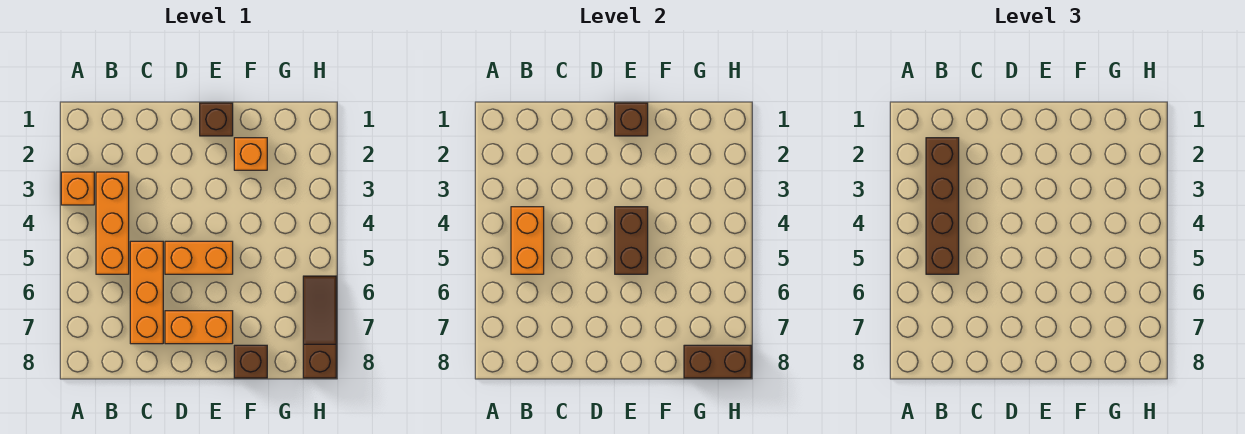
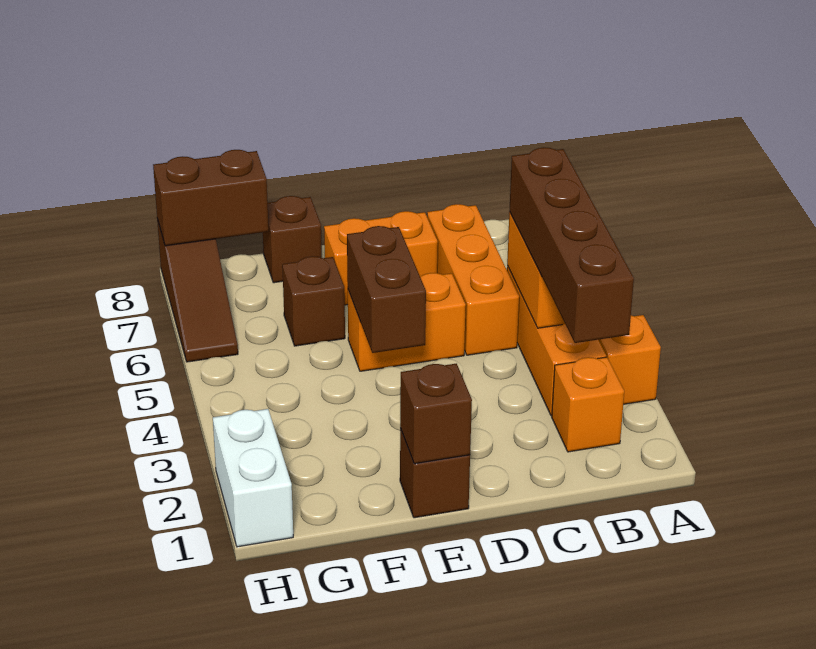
orange 1x1 brick [234,138,267,170] -> orange 1x1 brick moved to [552,357,624,452]
none -> brown 1x1 brick [282,256,345,346]
none -> white 1x2 brick [213,409,293,547]

